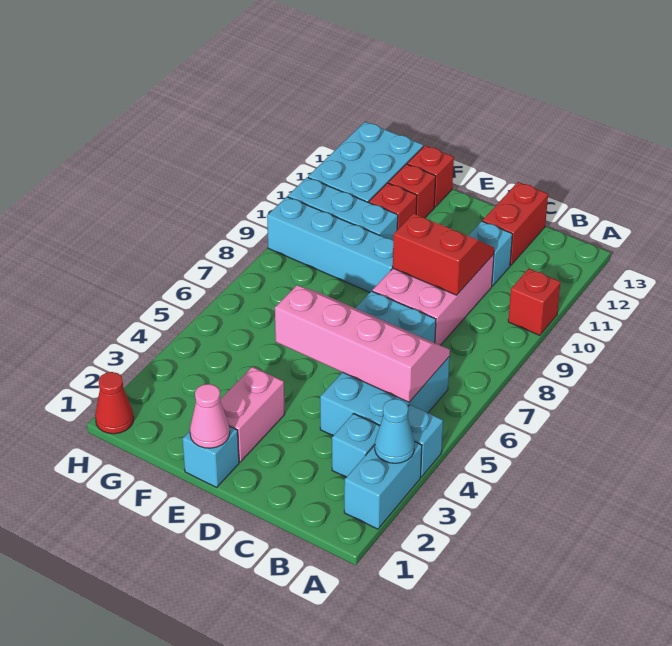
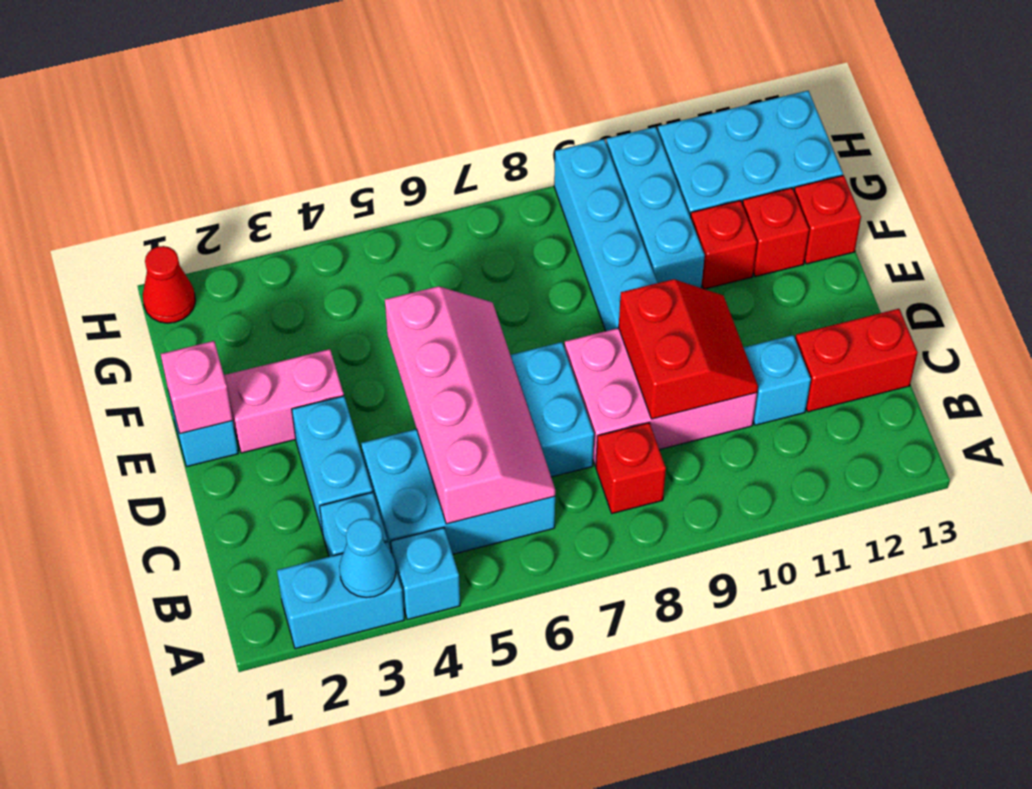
red 1x1 brick [508,269,561,335] -> red 1x1 brick moved to [596,423,666,513]
none -> cyan 1x2 brick [292,396,372,534]
pink 1x1 cone [190,384,230,448] -> pink 1x1 brick [161,341,233,434]

